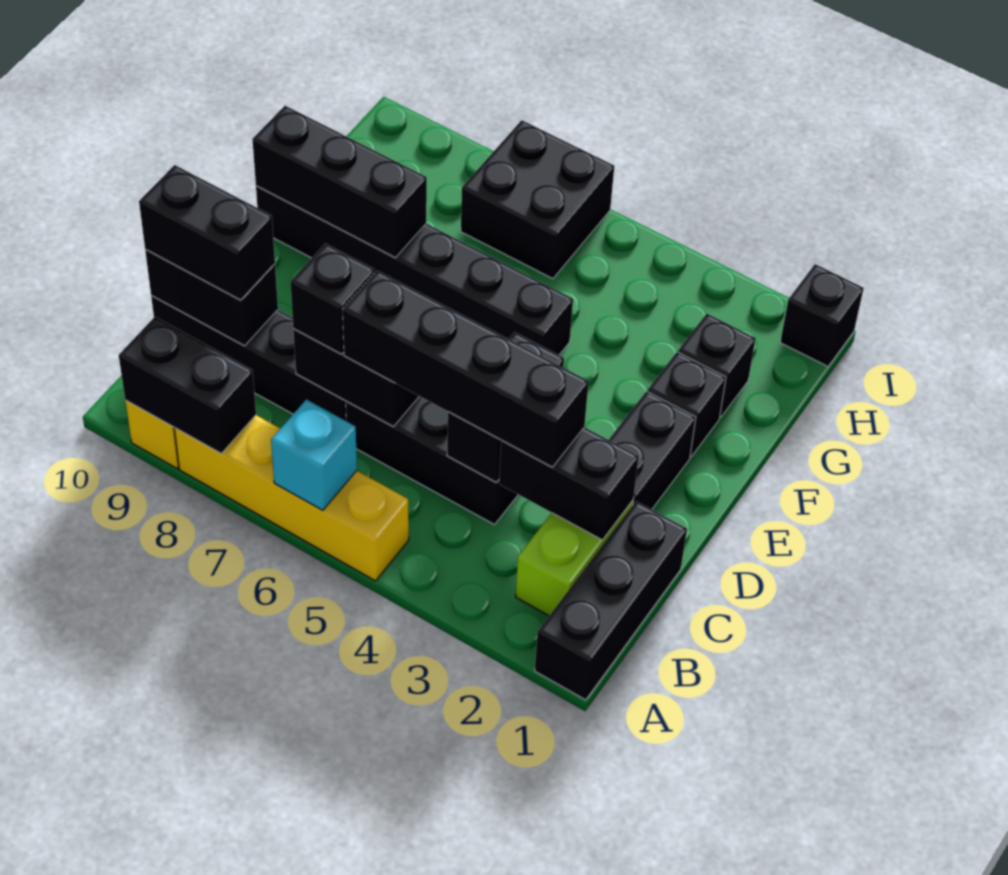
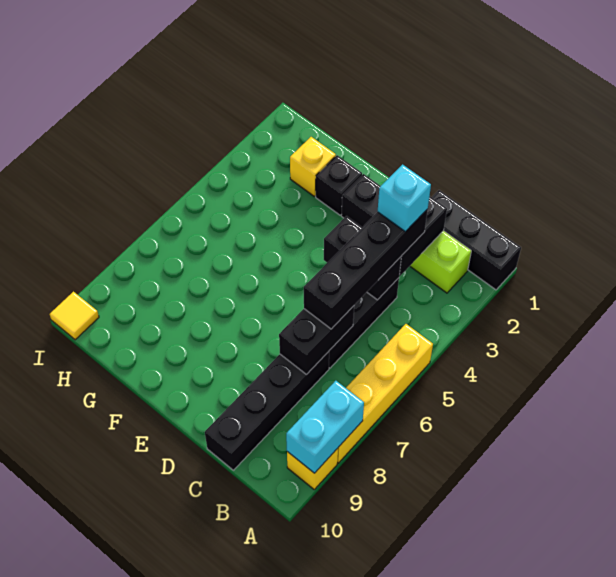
cyan 1x1 brick [271,399,357,510] -> cyan 1x1 brick moved to [378,164,431,232]
black 1x2 brick [119,317,256,453] -> cyan 1x2 brick [286,381,364,473]
black 1x1 brick [291,244,374,354] -> none
black 1x2 brick [145,249,278,346] -> none
black 1x2 brick [139,165,275,300] -> none
black 1x6 brick [256,186,573,355] -> none
black 1x3 brick [252,106,427,258] -> none
black 1x1 brick [678,314,756,418] -> yellow 1x1 brick [290,137,336,196]
black 2x2 brick [461,120,614,279] -> none
black 1x1 brick [780,264,864,367] -> none
none -> yellow 1x1 tile [50,292,99,340]

